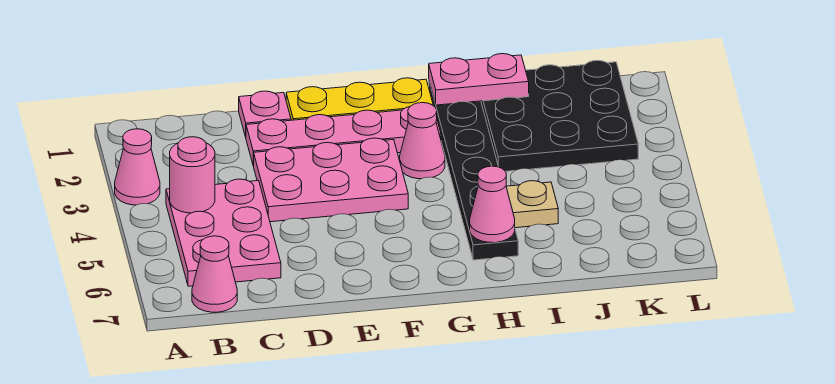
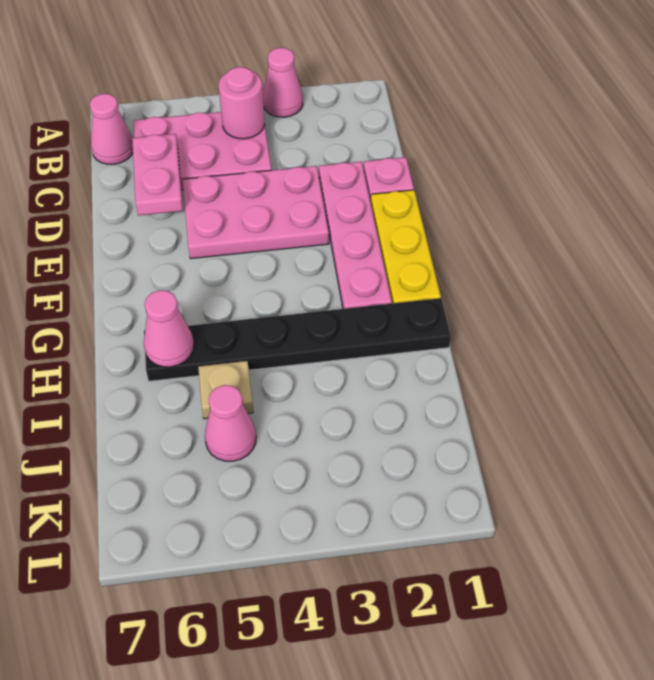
pink 2x3 plate [254,138,408,222] -> pink 2x3 plate turned to [183,166,329,259]
pink 1x1 cone [400,103,445,179] -> pink 1x1 cone moved to [205,385,256,461]
pink 1x2 plate [429,54,529,105] -> pink 1x2 plate moved to [132,134,183,216]
black 3x3 plate [481,60,638,171] -> none

